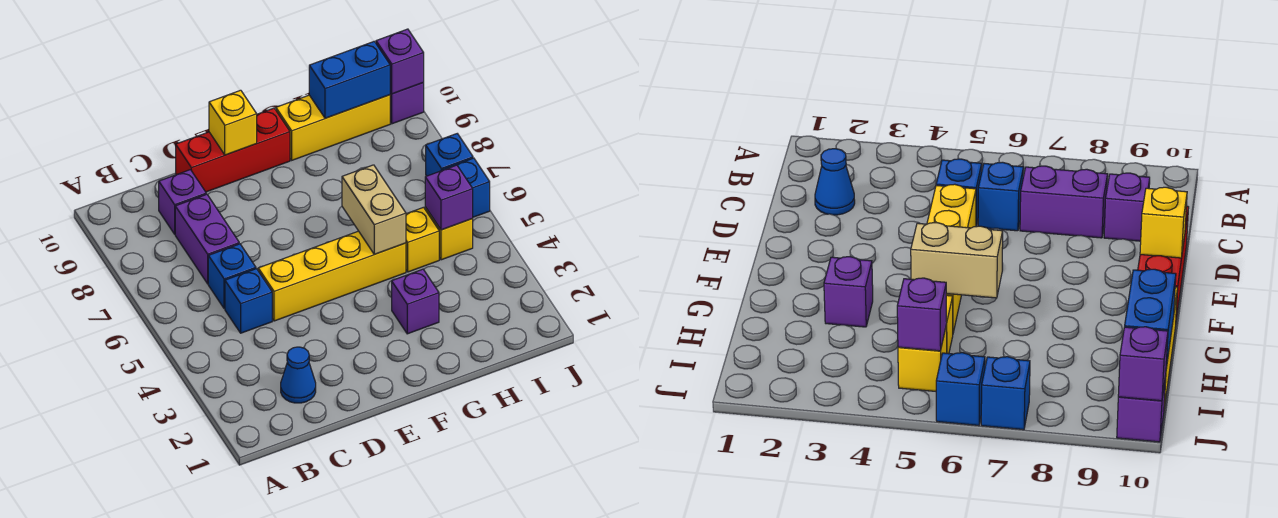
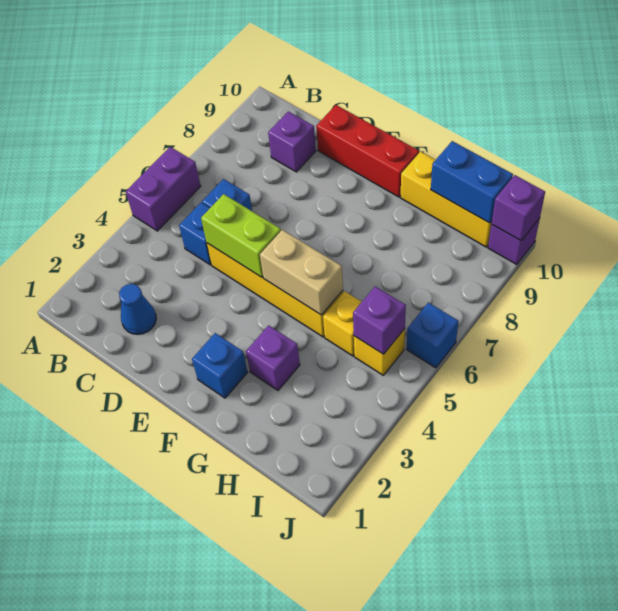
purple 1x2 brick [175,194,239,284] -> purple 1x2 brick moved to [126,147,201,231]
none -> lime 1x2 brick [201,194,281,277]
yellow 1x1 brick [209,90,257,155] -> none
tan 1x2 brick [342,165,406,254] -> tan 1x2 brick turned to [260,230,343,315]
blue 1x1 brick [426,134,473,176] -> blue 1x1 brick moved to [192,333,248,398]

